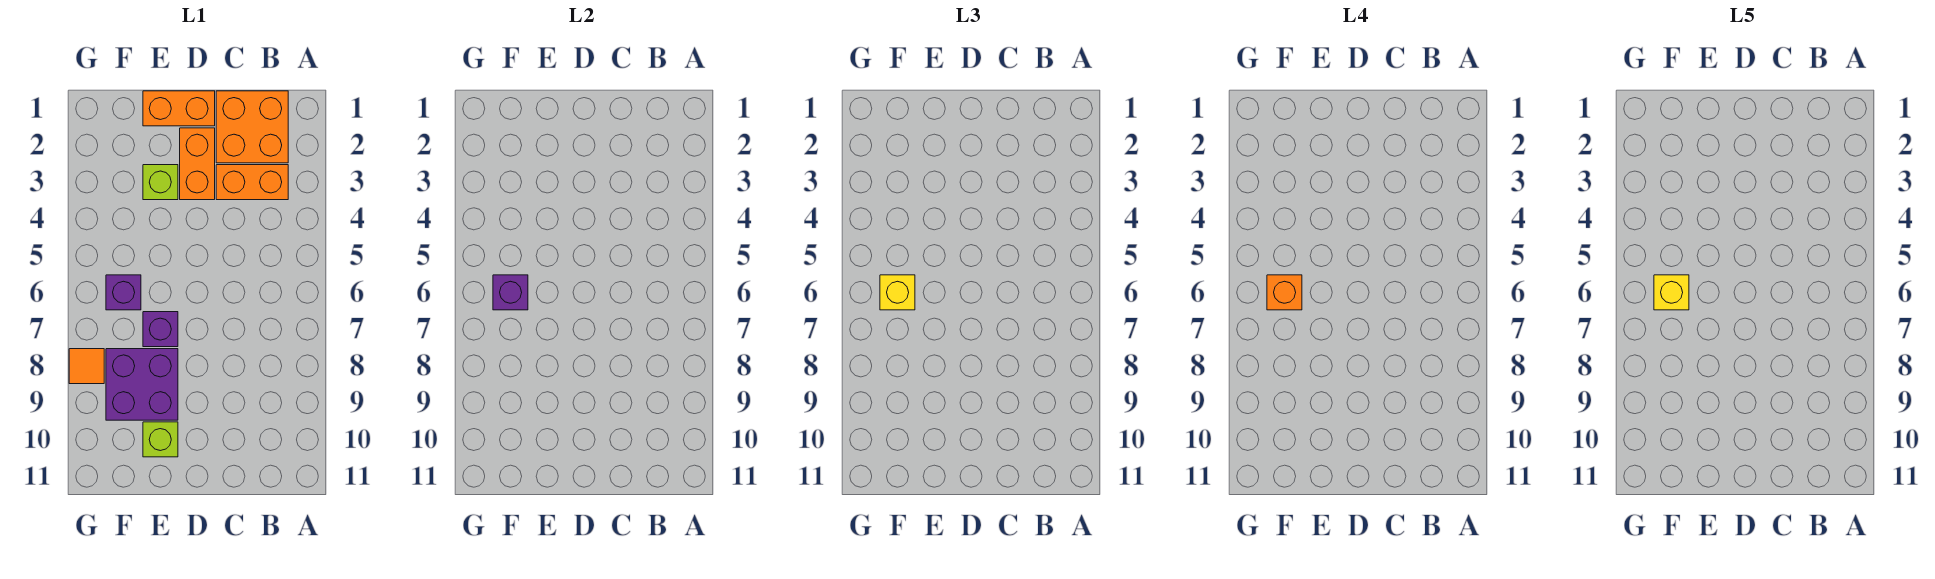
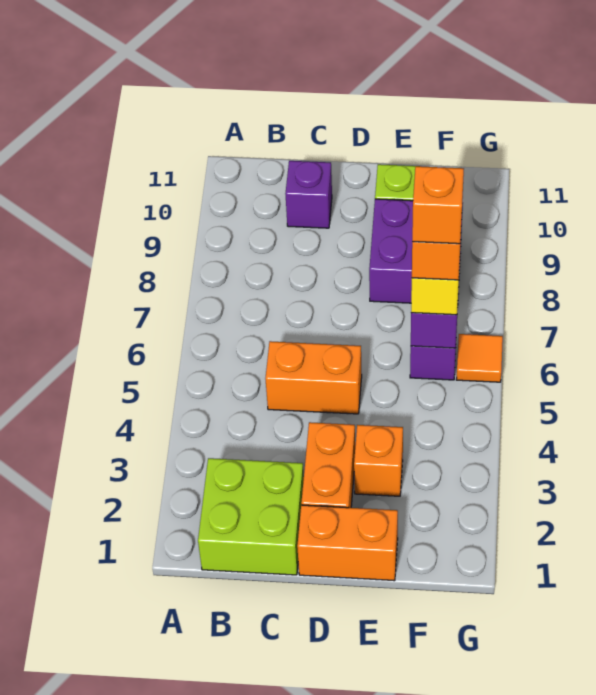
orange 2x2 brick [216,91,288,163] -> lime 2x2 brick [198,458,304,575]
orange 1x2 brick [216,165,288,200] -> orange 1x2 brick moved to [265,341,362,414]
lime 1x1 brick [143,165,178,200] -> orange 1x1 brick [354,425,403,496]
purple 1x1 brick [143,312,178,347] -> purple 1x1 brick moved to [285,161,332,228]
yellow 1x1 brick [1654,275,1689,310] -> orange 1x1 brick [412,166,464,244]
orange 1x1 tile [69,349,104,384] -> orange 1x1 tile moved to [456,334,503,382]

